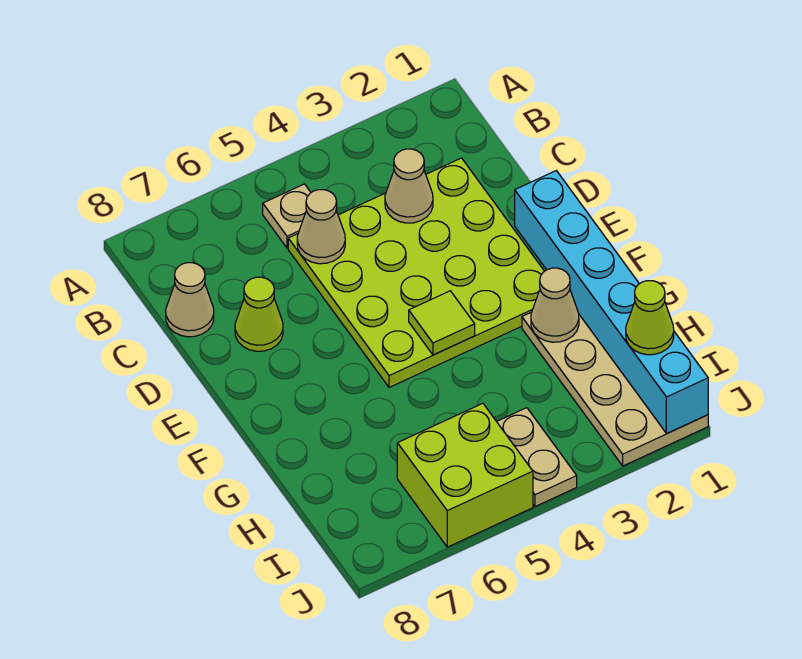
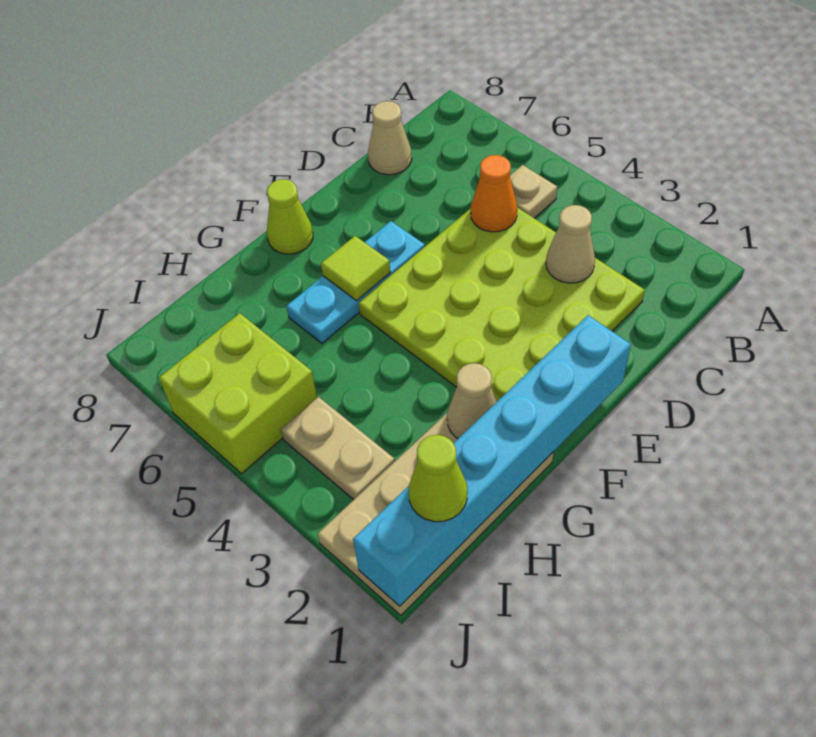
tan 1x1 cone [297,190,345,264] -> orange 1x1 cone [471,155,517,232]
lime 1x1 cone [235,277,283,351] -> lime 1x1 cone moved to [267,179,313,254]
none -> cyan 1x3 plate [286,221,425,343]
lime 1x1 tile [409,291,475,355] -> lime 1x1 tile moved to [321,236,390,301]
tan 1x2 plate [497,408,577,507] -> tan 1x2 plate turned to [281,397,395,500]

